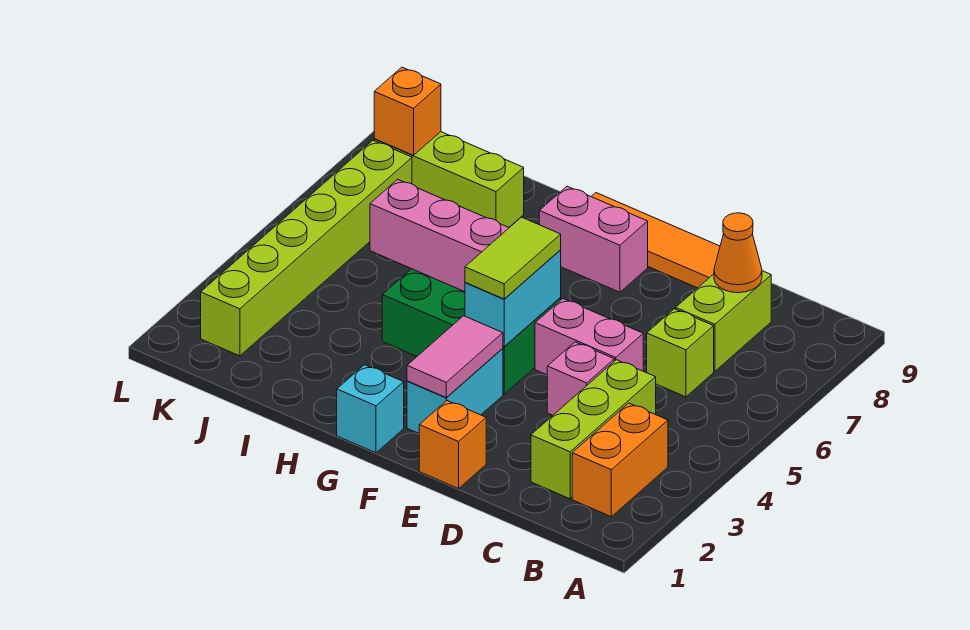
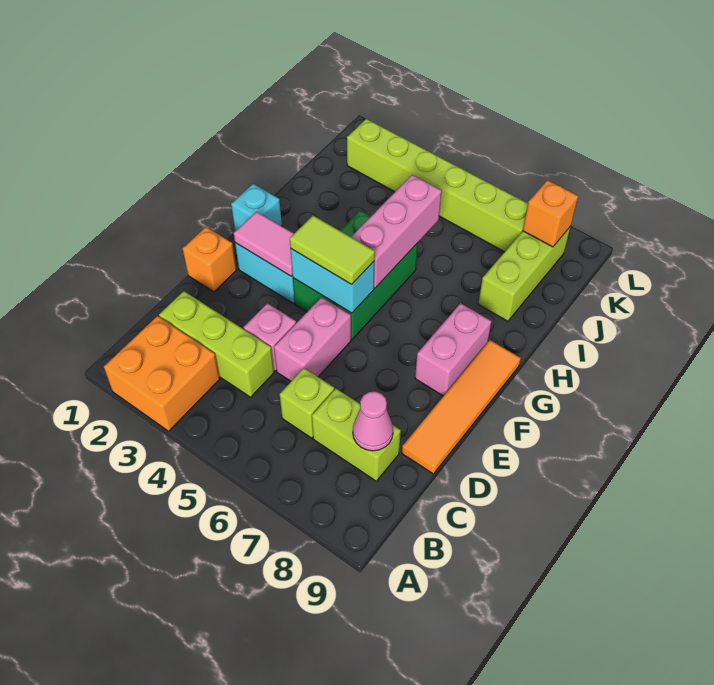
orange 1x2 brick [572,403,668,517] -> orange 2x2 brick [104,316,220,431]
orange 1x1 cone [714,213,762,293] -> pink 1x1 cone [353,391,393,451]

